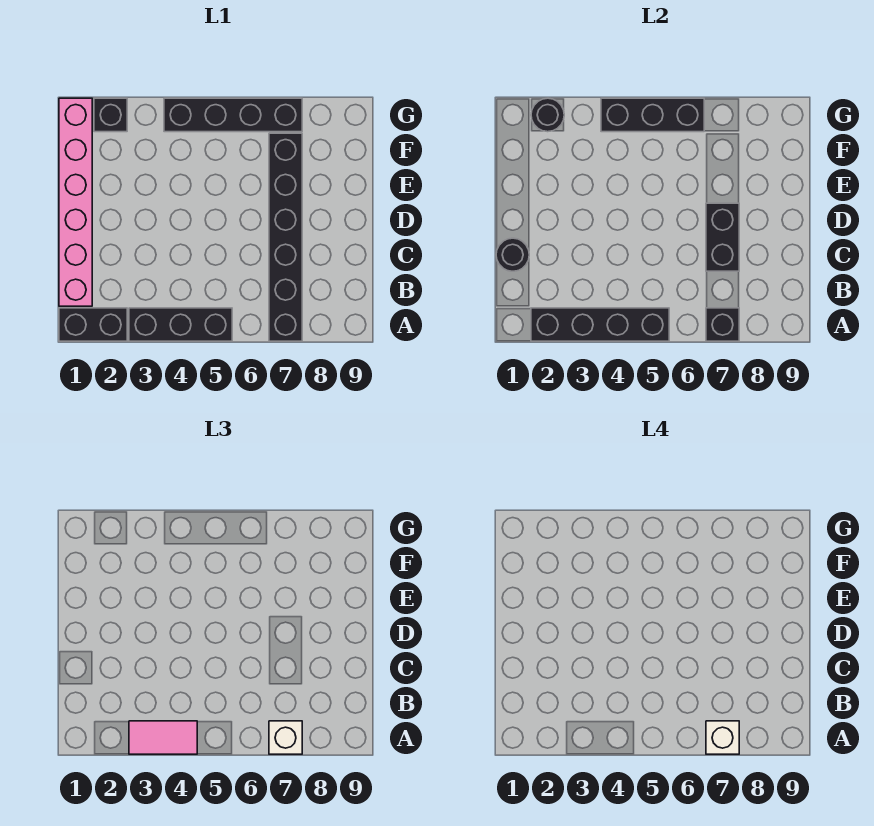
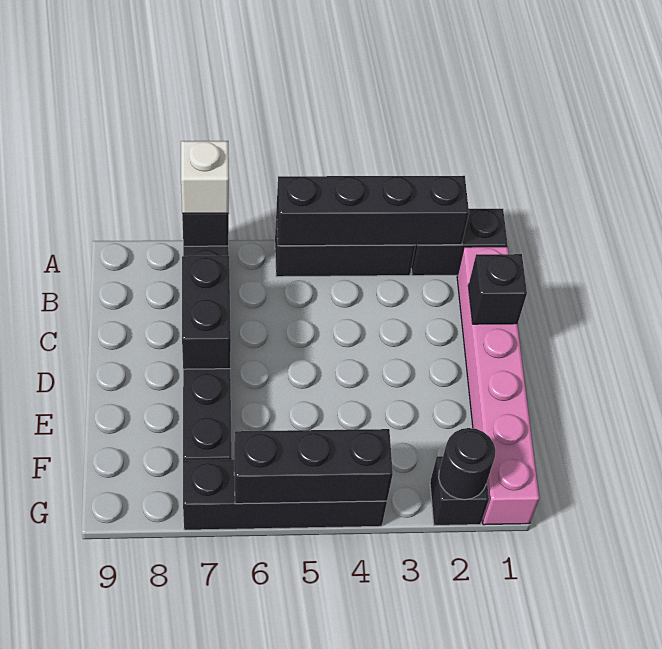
pink 1x2 tile [129,721,197,754] -> none
white 1x1 brick [706,721,739,754] -> none
black 1x1 round brick [496,238,529,271] -> black 1x1 brick [468,254,527,324]

